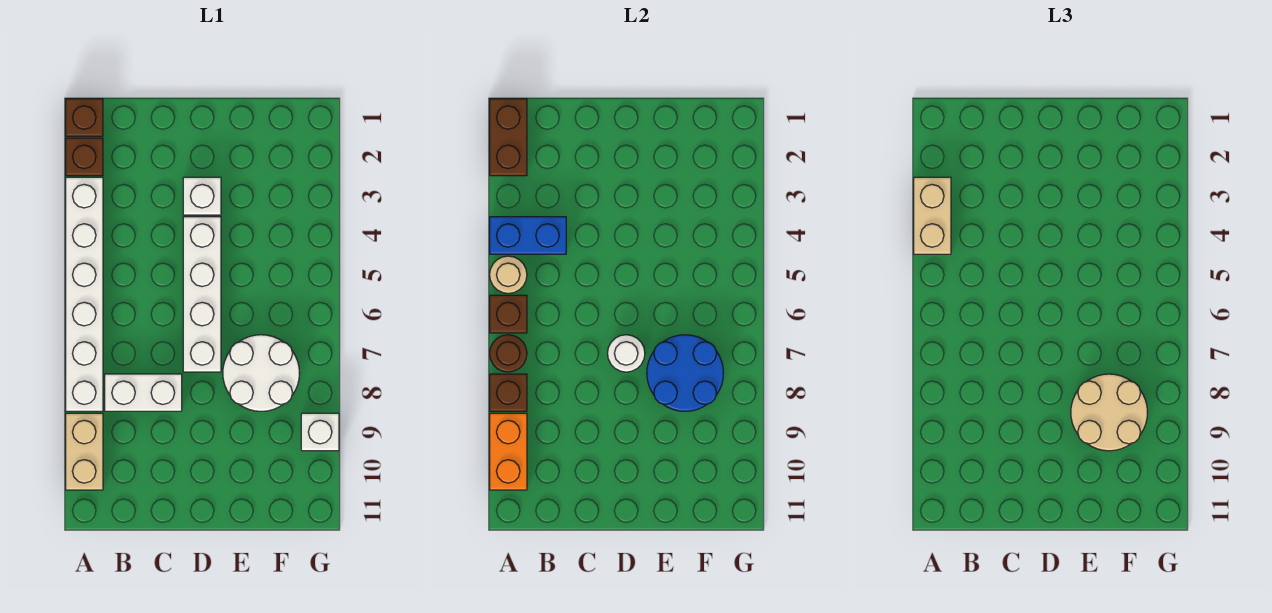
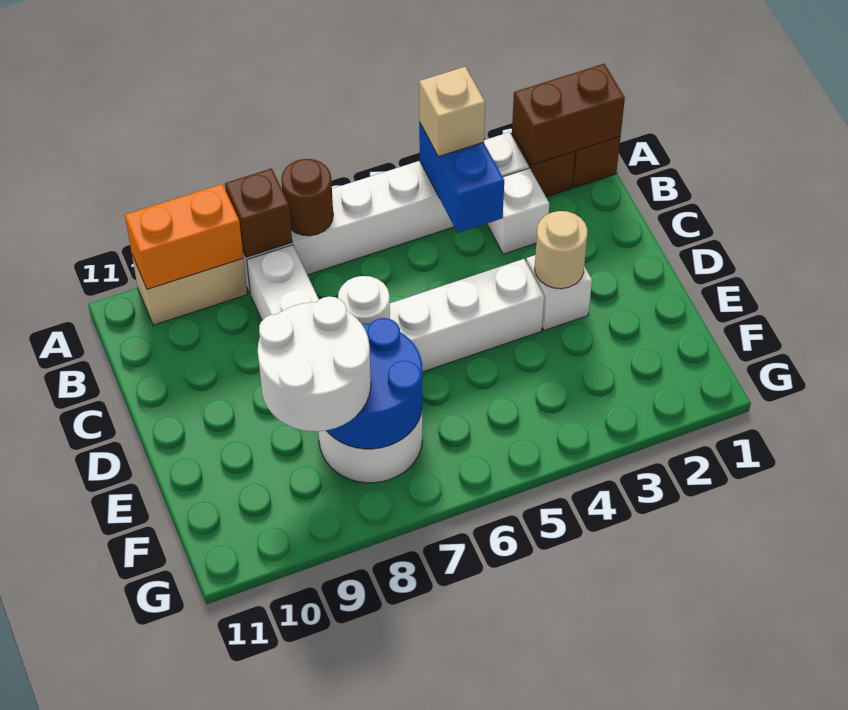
tan 1x2 brick [914,177,951,254] -> tan 1x1 brick [419,67,485,157]
tan 1x1 round brick [490,256,527,293] -> tan 1x1 round brick moved to [535,211,588,289]
brown 1x1 brick [490,295,527,333] -> none
tan 2x2 round brick [1071,374,1148,451] -> white 2x2 round brick [258,297,371,431]
white 1x1 brick [301,413,339,451] -> white 1x1 brick moved to [487,168,549,254]

